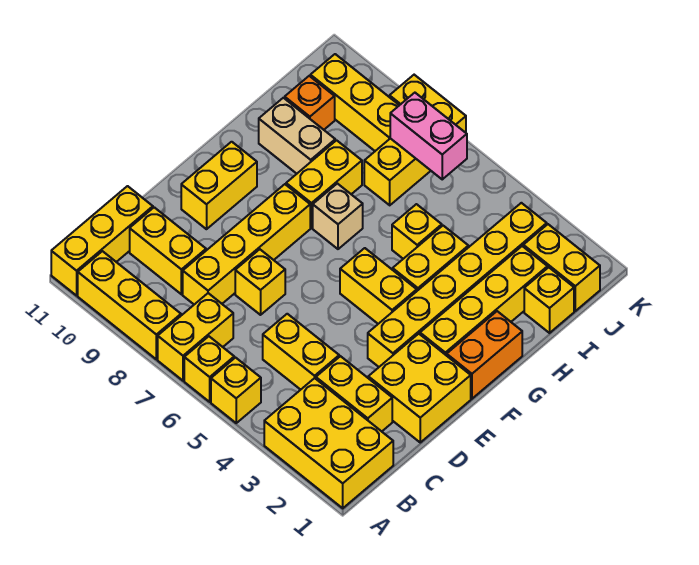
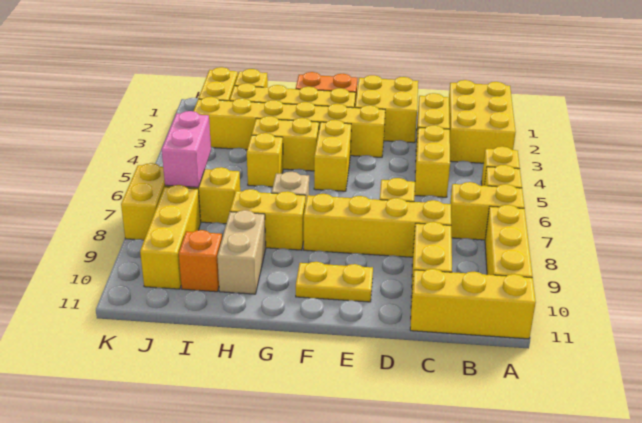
yellow 1x2 brick [181,142,257,229] -> yellow 1x2 plate [296,262,373,302]

